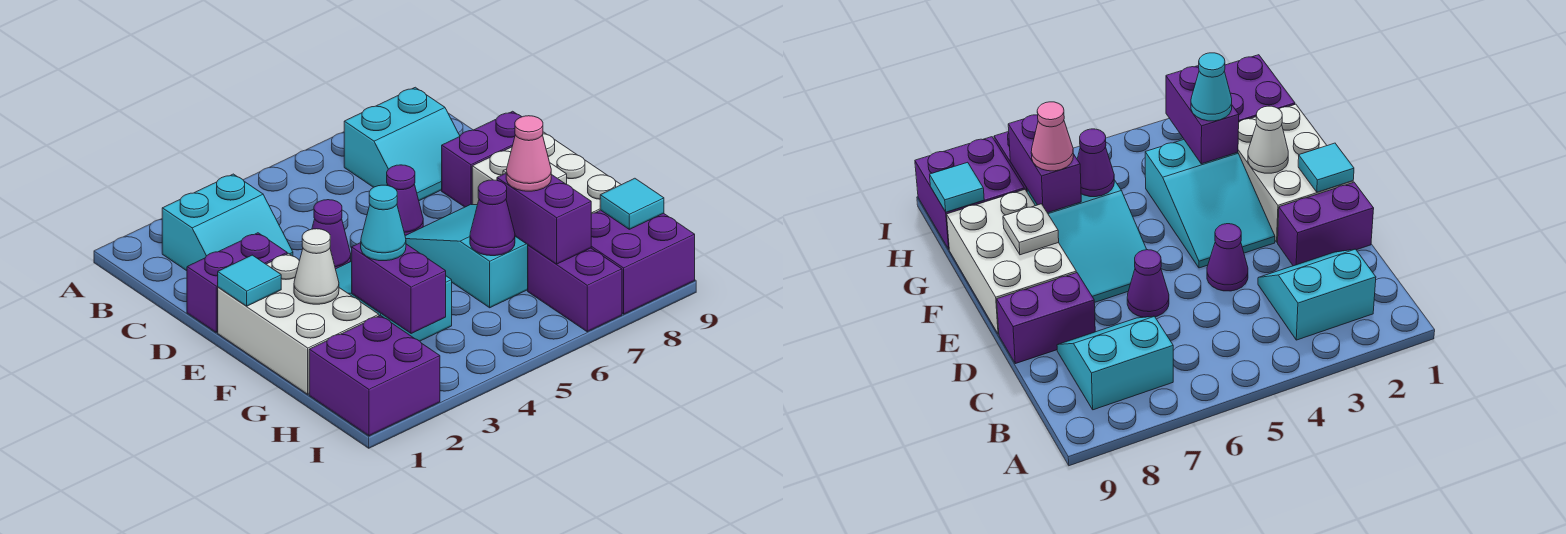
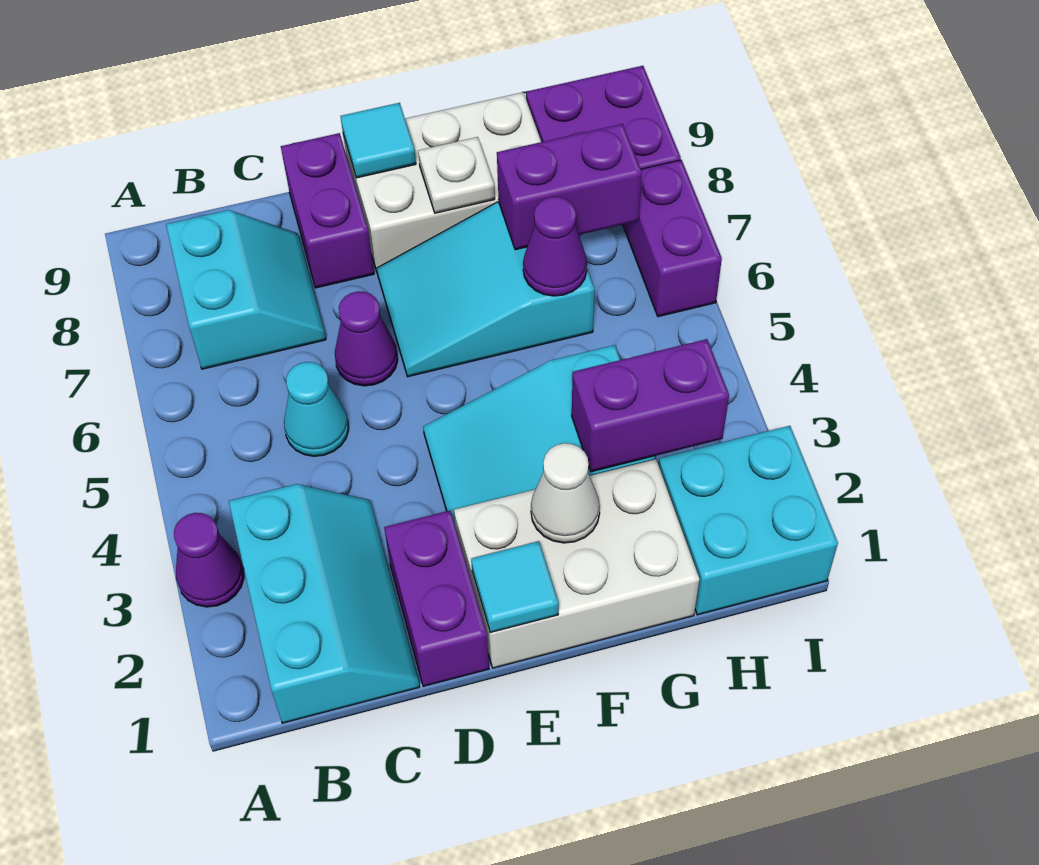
cyan 2x2 slope [162,174,293,271] -> cyan 2x3 slope [229,484,420,723]
purple 1x1 cone [312,200,351,269] -> purple 1x1 cone moved to [174,513,244,607]
cyan 1x1 cone [361,185,406,261] -> cyan 1x1 cone moved to [284,362,349,456]
pink 1x1 cone [506,116,551,191] -> none
purple 2x2 brick [309,315,440,436] -> cyan 2x2 brick [659,426,838,615]
purple 1x2 brick [528,245,622,332] -> purple 1x2 brick turned to [623,160,722,317]
cyan 1x1 tile [600,178,664,229] -> cyan 1x1 tile moved to [340,103,416,178]

